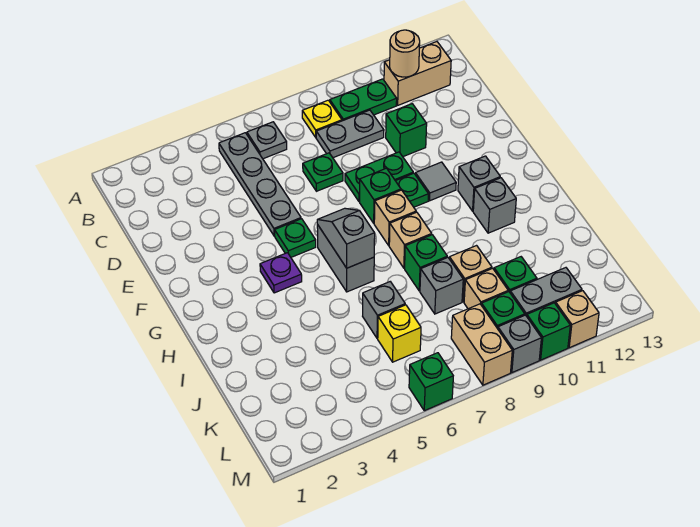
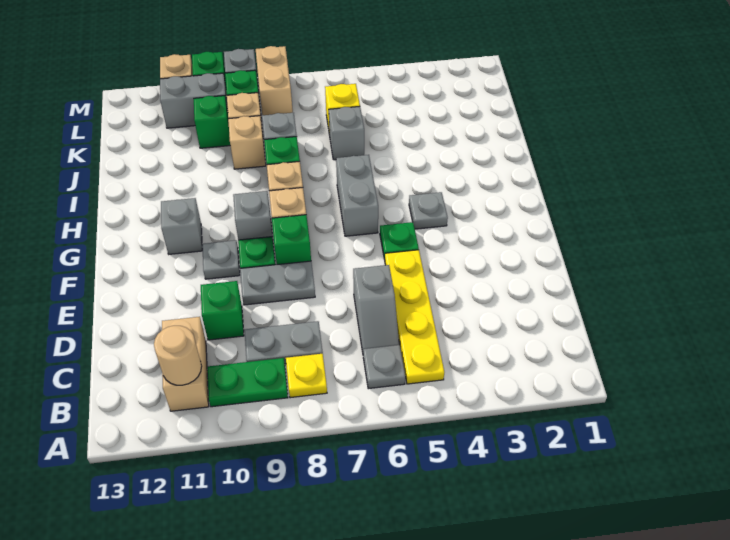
grey 1x4 plate [219,133,301,236] -> yellow 1x4 plate [385,250,444,384]
tan 1x2 brick [384,41,451,105] -> tan 1x2 brick turned to [162,317,209,411]
green 1x1 plate [303,153,343,191] -> none
green 1x2 plate [345,152,413,202] -> grey 1x2 plate [240,261,315,305]
grey 1x1 tile [415,162,456,201] -> grey 1x1 plate [202,240,240,279]
purple 1x1 plate [260,253,302,293] -> grey 1x1 plate [409,192,448,229]
grey 1x2 slope [317,208,375,268] -> grey 1x2 slope moved to [353,265,399,352]
grey 1x1 brick [473,178,516,233] -> grey 1x1 brick moved to [233,191,273,240]
green 1x1 brick [409,353,453,411] -> none

